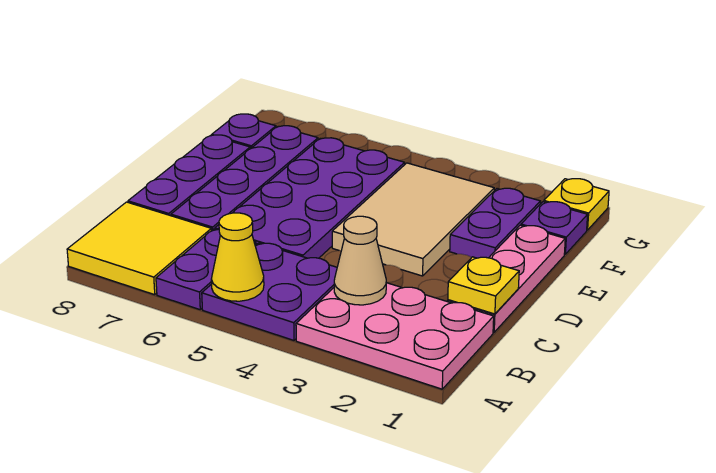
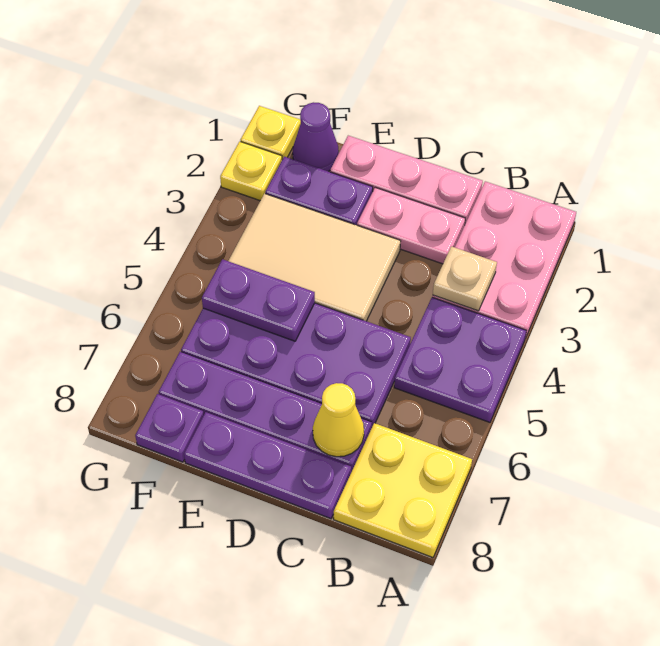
yellow 1x1 cone [211,213,264,301] -> yellow 1x1 cone moved to [313,383,364,457]
purple 1x2 plate [156,229,256,309] -> purple 1x2 plate moved to [202,259,315,341]
yellow 2x2 tile [67,202,211,295] -> yellow 2x2 plate [334,423,472,558]
tan 1x1 cone [334,216,387,305] -> tan 1x1 plate [433,246,497,311]
yellow 1x1 plate [448,257,519,314] -> yellow 1x1 plate moved to [220,142,282,201]
none -> pink 1x2 plate [357,188,465,264]
purple 1x1 plate [521,202,588,254] -> purple 1x1 cone [293,102,339,171]

